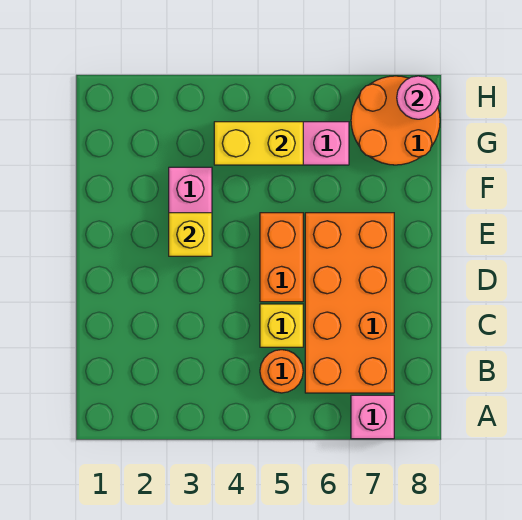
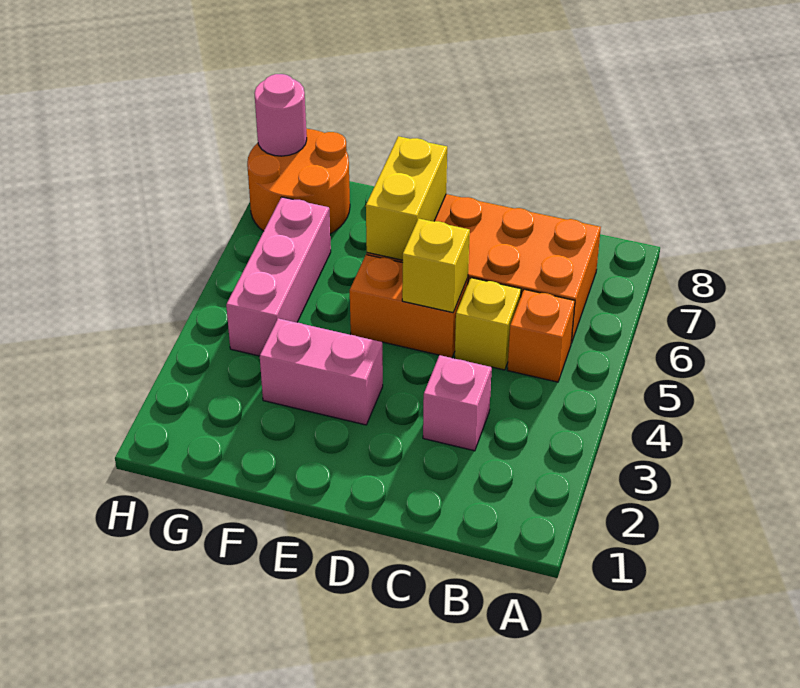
pink 1x1 brick [351,395,394,439] -> pink 1x1 brick moved to [423,355,492,451]
orange 1x1 round brick [260,350,303,393] -> orange 1x1 brick [507,289,575,382]
yellow 1x1 brick [169,213,212,256] -> yellow 1x1 brick moved to [402,218,470,313]
yellow 1x2 brick [214,122,303,165] -> yellow 1x2 brick moved to [366,136,447,260]

